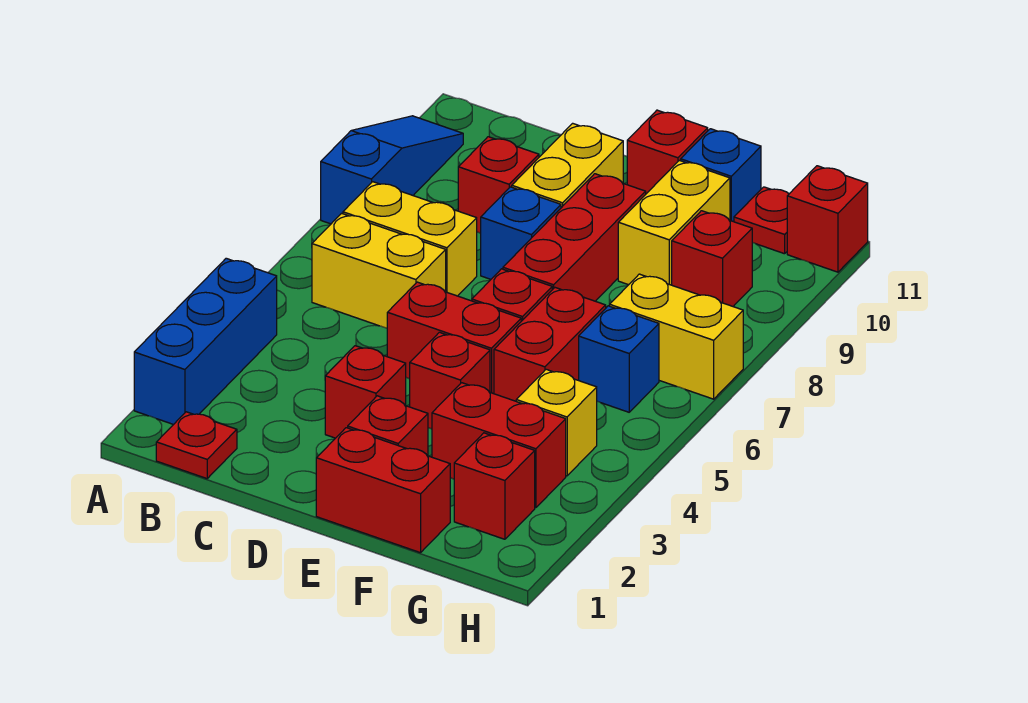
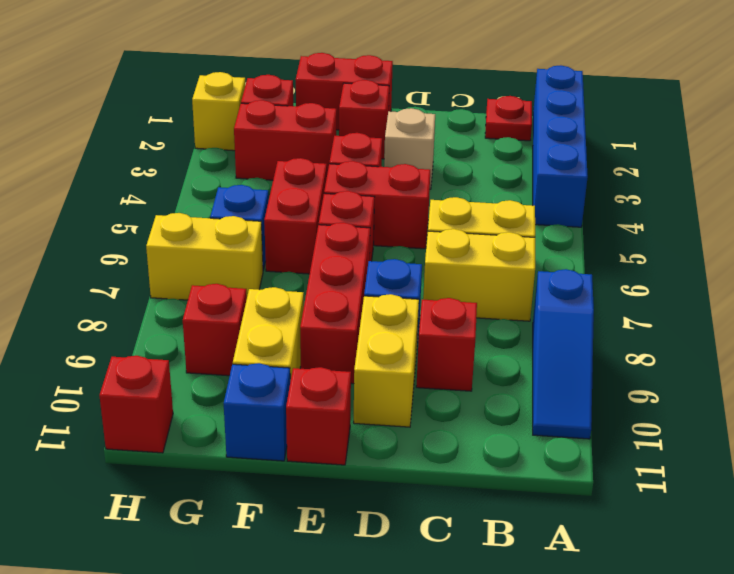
blue 1x3 brick [134,258,277,425] -> blue 1x4 brick [533,65,588,227]
red 1x1 brick [325,346,406,438] -> tan 1x1 brick [384,108,435,189]
yellow 1x1 brick [516,369,597,476] -> yellow 1x1 brick moved to [192,72,245,151]
red 1x1 plate [734,187,789,254] -> none

